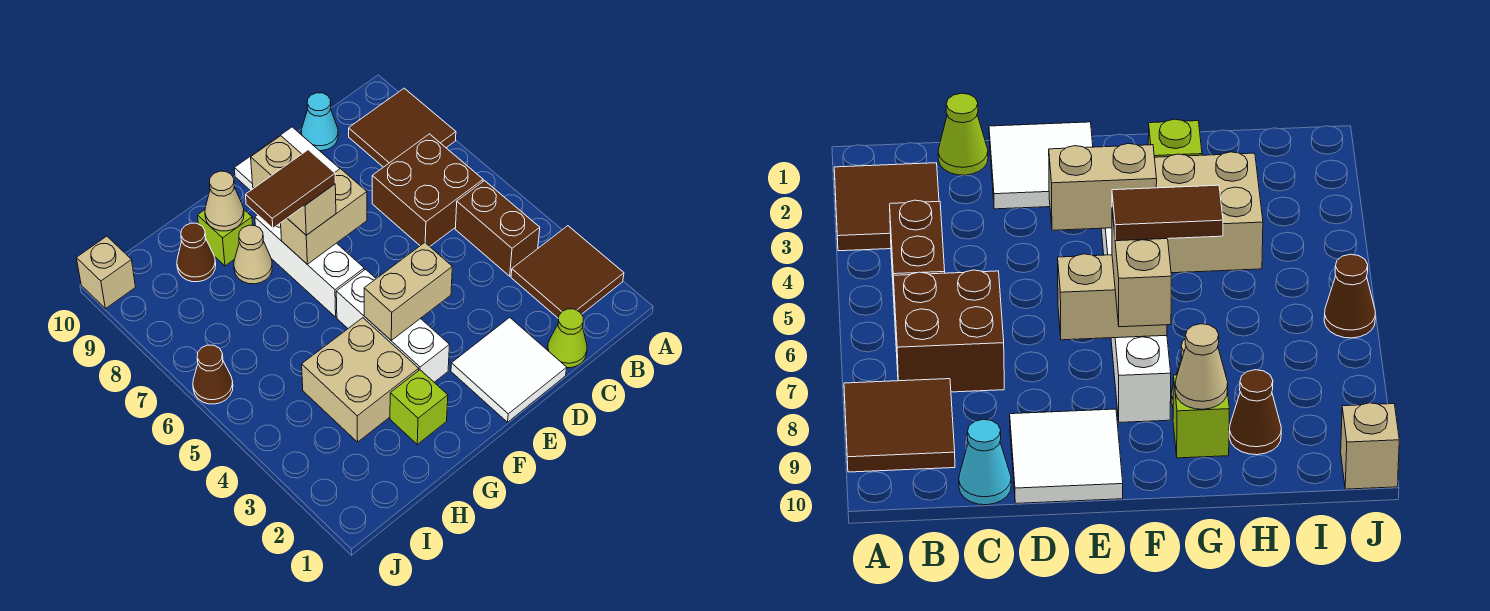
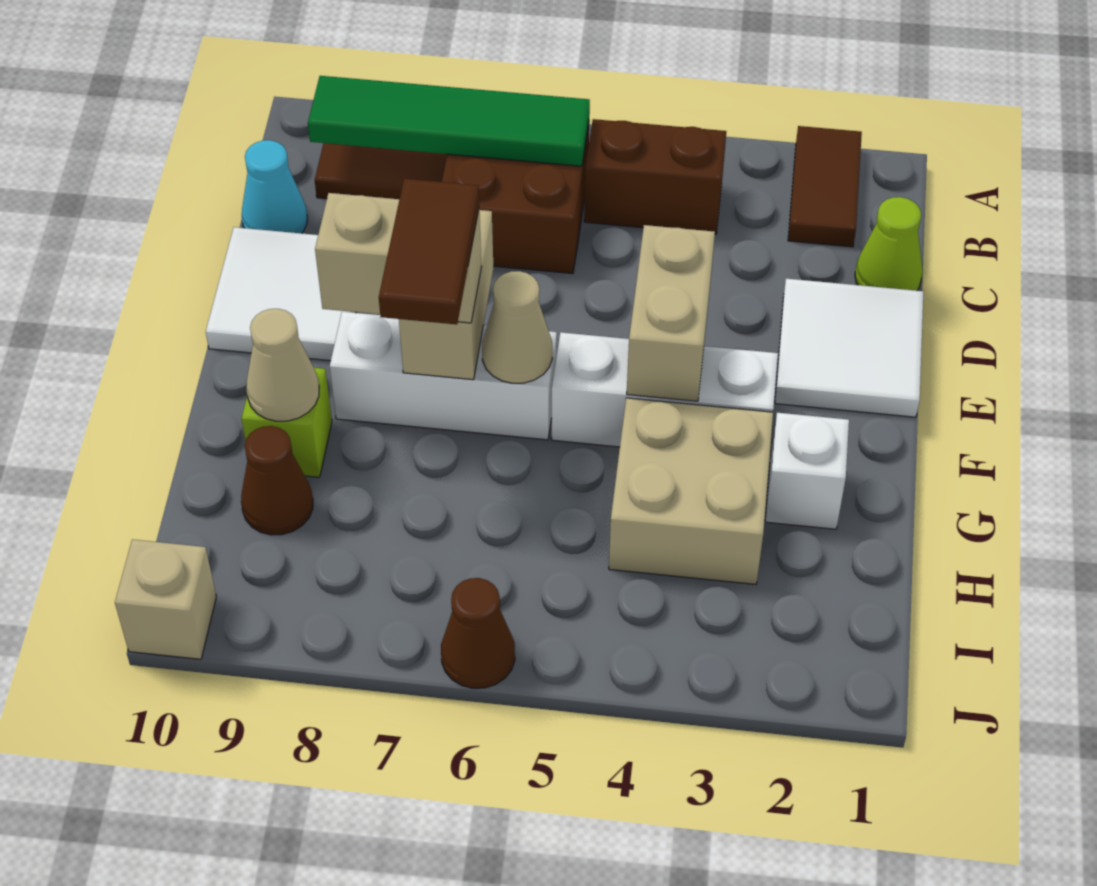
brown 2x2 tile [511,226,624,319] -> brown 1x2 tile [788,126,862,247]
none -> green 1x4 tile [308,76,590,166]
lime 1x1 brick [390,370,448,444] -> white 1x1 brick [765,413,849,529]
tan 1x1 cone [234,225,272,284] -> tan 1x1 cone moved to [482,271,553,383]

